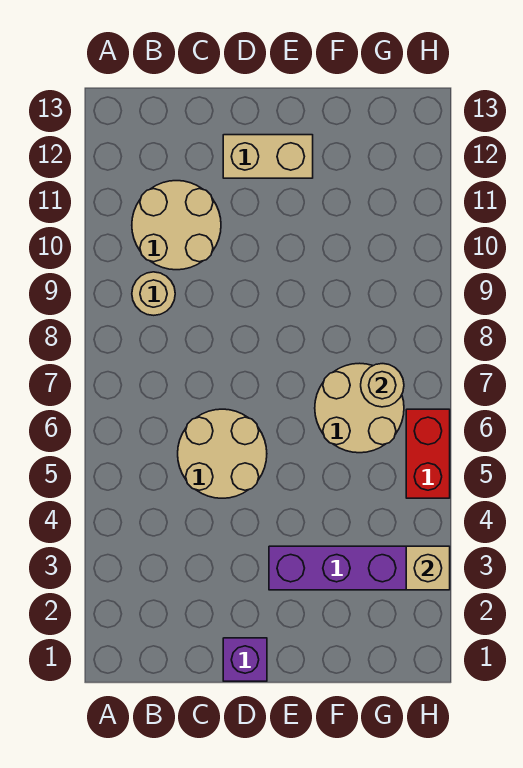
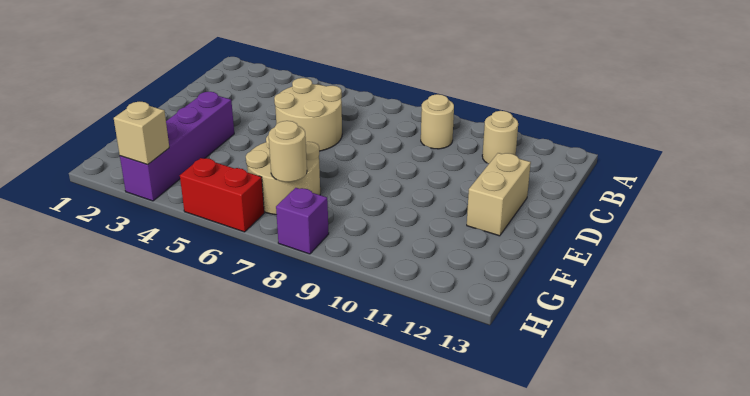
tan 2x2 round brick [132,181,221,270] -> tan 1x1 round brick [482,111,518,163]
purple 1x1 brick [223,638,267,681] -> purple 1x1 brick moved to [276,188,329,254]

